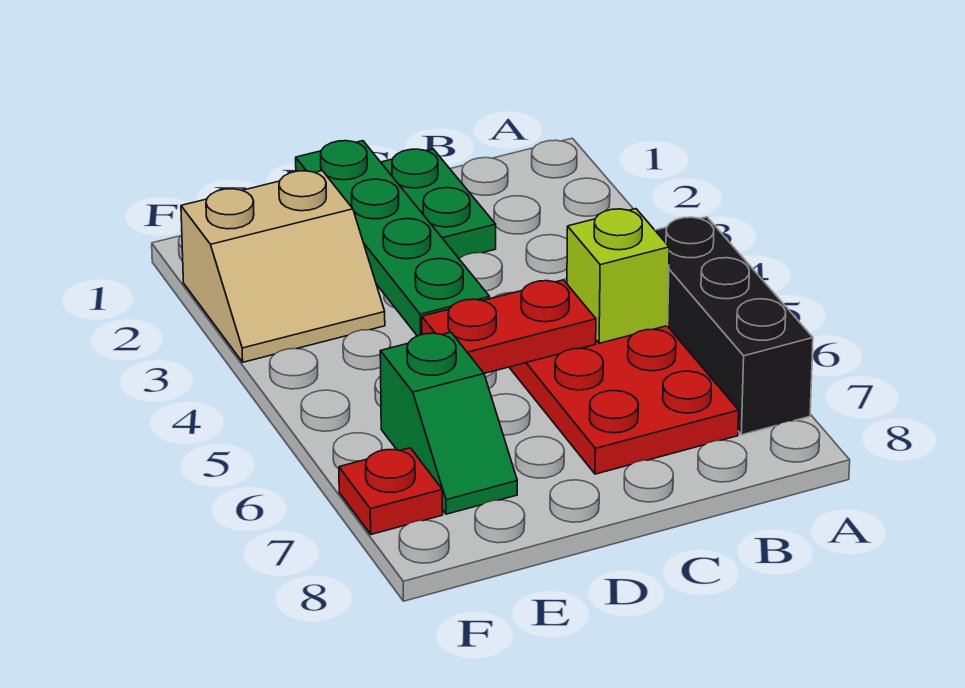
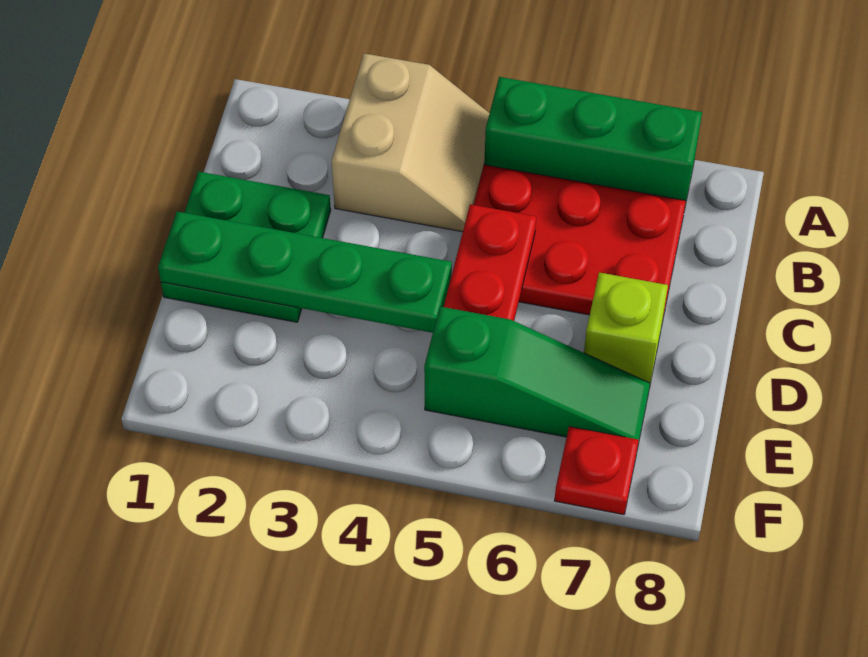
black 1x3 brick [655,217,813,435] -> green 1x3 brick [484,77,702,205]
lime 1x1 brick [567,209,669,343] -> lime 1x1 brick moved to [584,272,668,383]
tan 2x2 slope [181,171,385,362] -> tan 2x2 slope moved to [332,53,490,232]
green 1x2 slope [380,332,517,514] -> green 1x3 slope [424,307,650,444]

